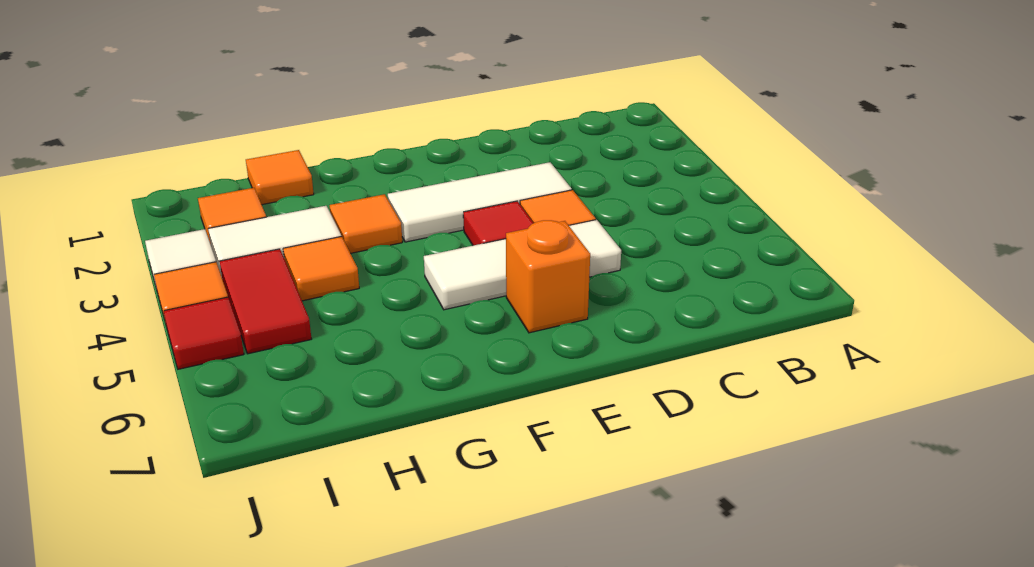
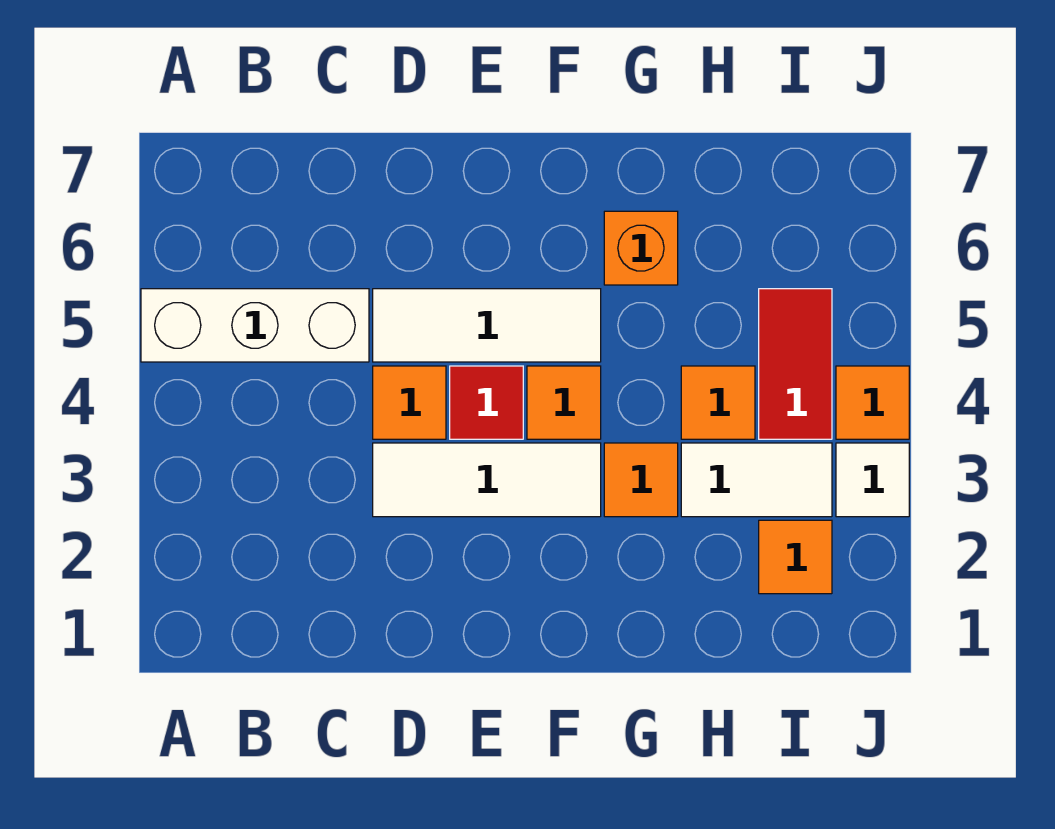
none -> white 1x3 brick [141,289,369,362]
orange 1x1 brick [506,220,590,333] -> orange 1x1 brick moved to [604,211,678,285]
orange 1x1 tile [246,150,314,205] -> orange 1x1 tile moved to [527,366,601,439]
red 1x1 tile [164,297,244,369] -> none

